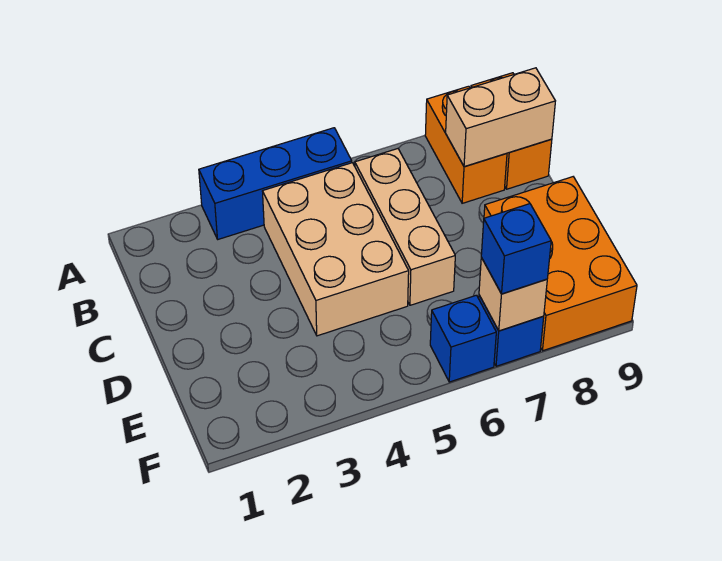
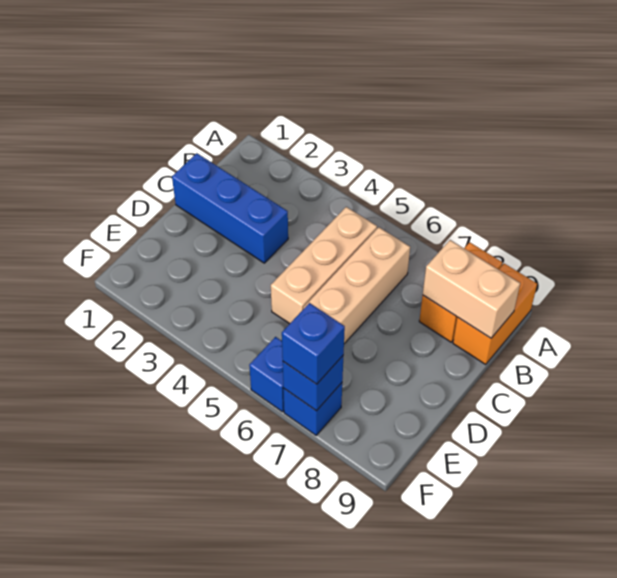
blue 1x3 brick [199,128,352,239] -> blue 1x3 brick moved to [172,153,288,263]
tan 2x3 brick [262,163,409,336] -> tan 1x3 brick [271,207,377,324]
orange 2x3 brick [484,177,637,351] -> none
tan 1x1 brick [479,257,547,331] -> blue 1x1 brick [283,356,343,411]

